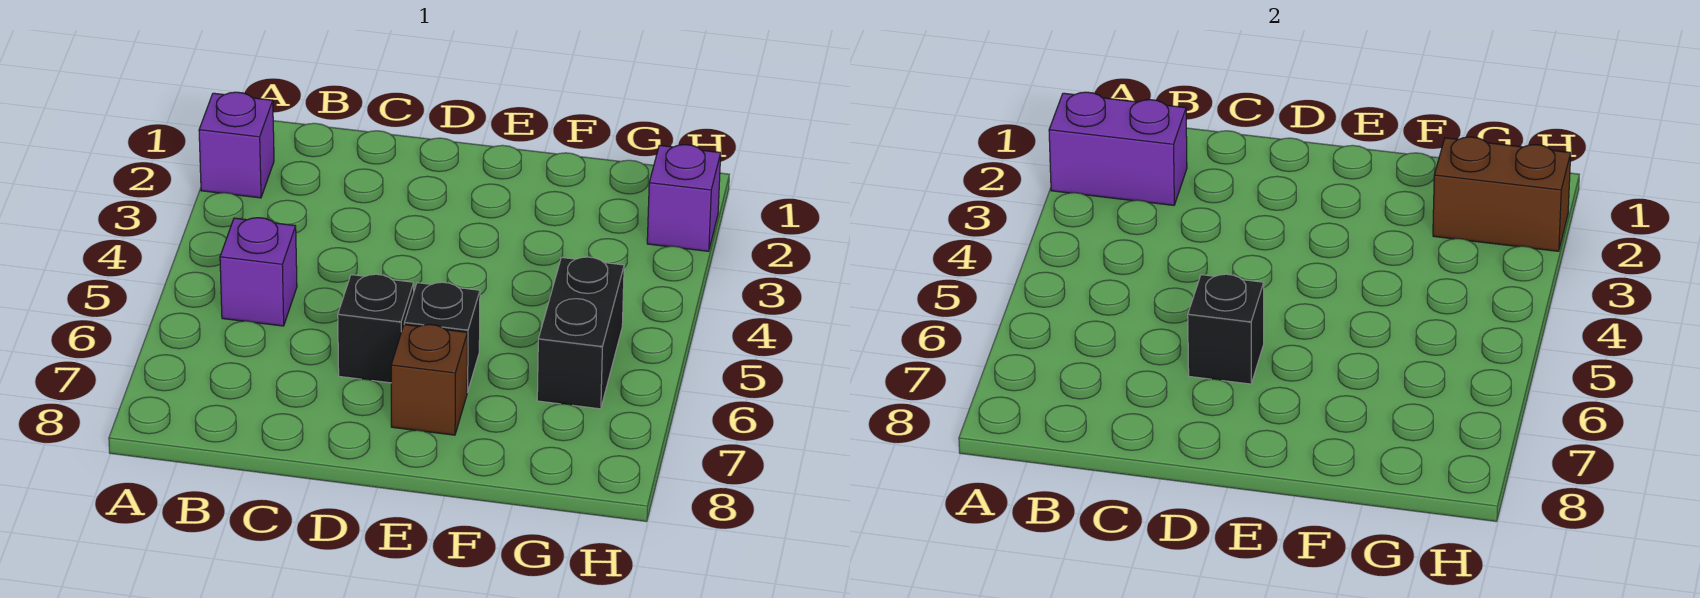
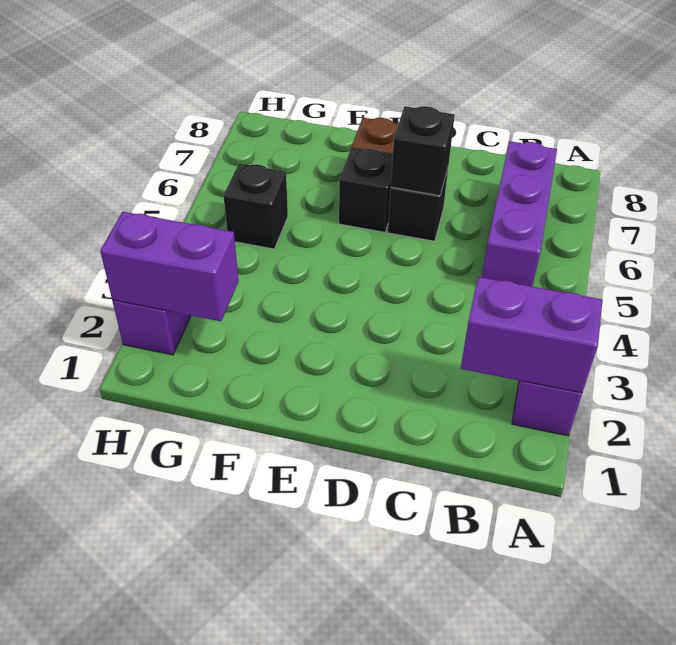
purple 1x1 brick [220,218,297,326] -> purple 1x3 brick [482,141,557,286]
brown 1x2 brick [1433,137,1571,251] -> purple 1x2 brick [100,212,239,321]
black 1x2 brick [537,257,624,409] -> black 1x1 brick [224,163,288,249]

